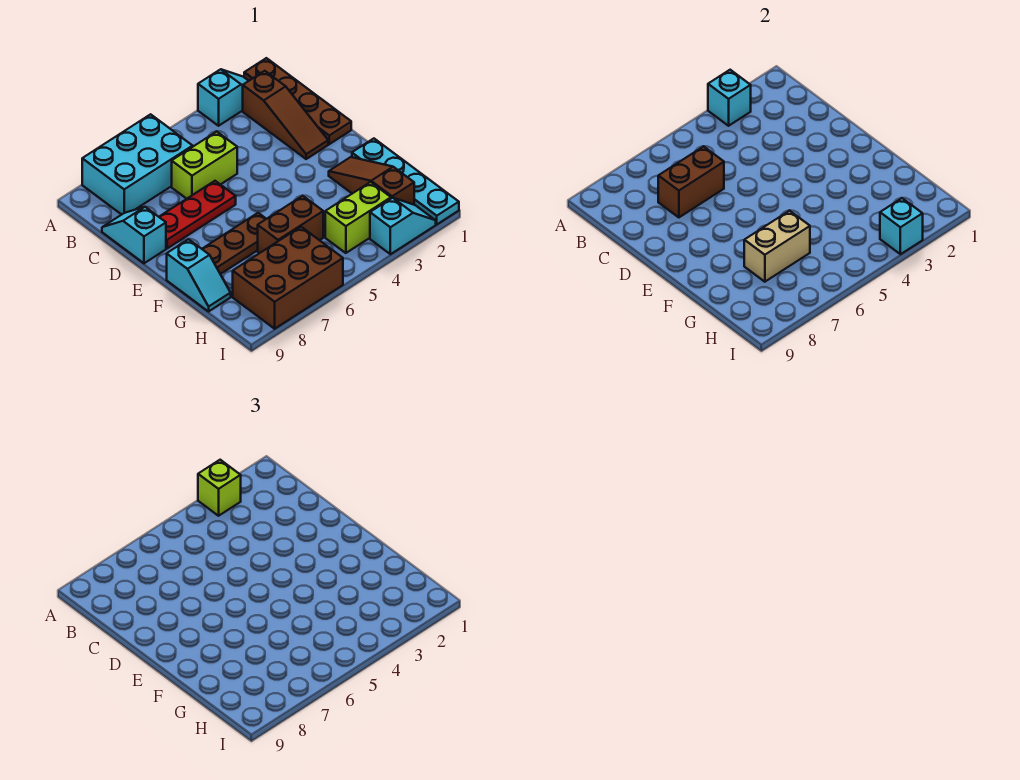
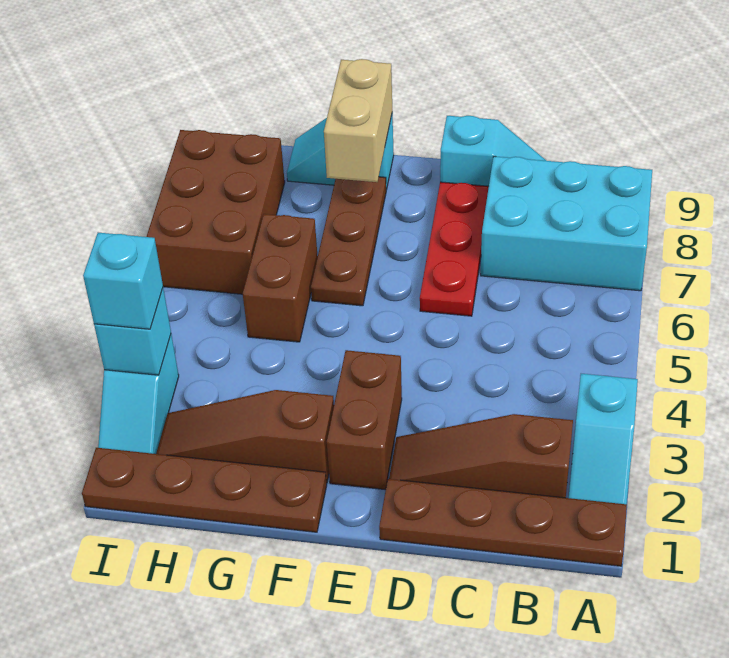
cyan 1x1 brick [708,70,751,126] -> cyan 1x1 brick moved to [83,233,163,329]
lime 1x1 brick [198,460,241,516] -> none
cyan 2x3 brick [82,114,193,215] -> cyan 2x3 brick turned to [481,156,652,291]
lime 1x2 brick [172,132,237,199] -> none
brown 1x2 brick [658,146,724,217] -> brown 1x2 brick moved to [327,350,402,490]
cyan 1x4 plate [352,139,459,224] -> brown 1x4 plate [82,448,327,532]
brown 1x3 slope [329,157,414,205] -> brown 1x3 slope turned to [156,390,334,483]
tan 1x2 brick [744,211,810,282] -> tan 1x2 brick moved to [324,59,392,182]
lime 1x2 brick [325,182,391,253] -> none

